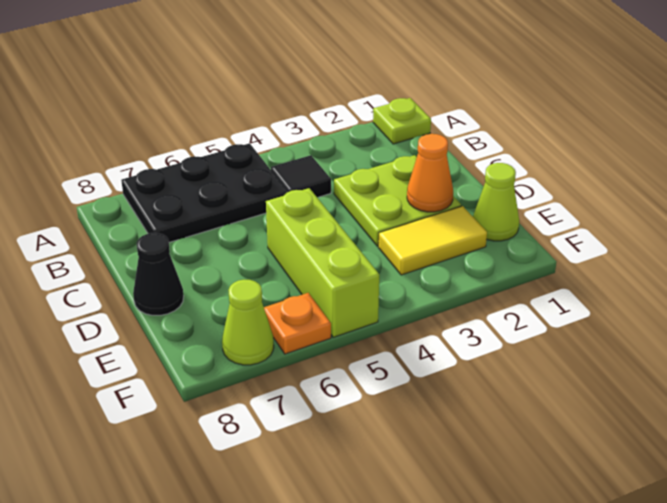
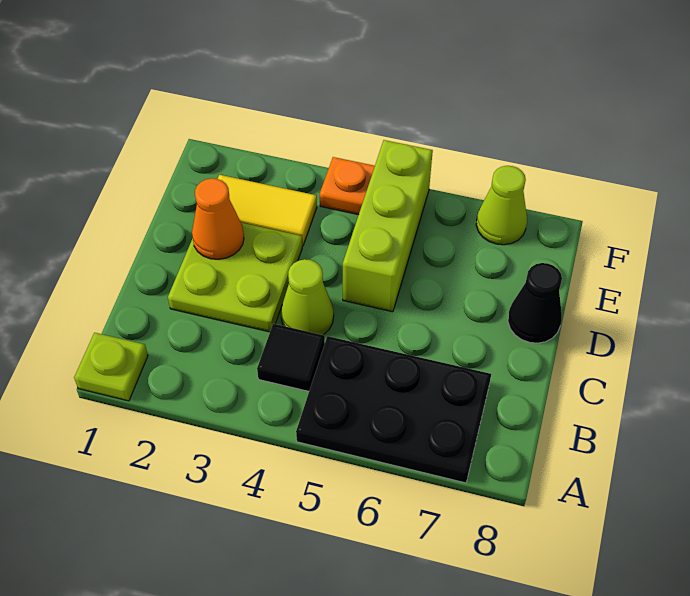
lime 1x1 cone [473,163,519,241] -> lime 1x1 cone moved to [281,259,334,335]
orange 1x1 plate [264,293,331,354] -> orange 1x1 plate moved to [320,157,375,215]

